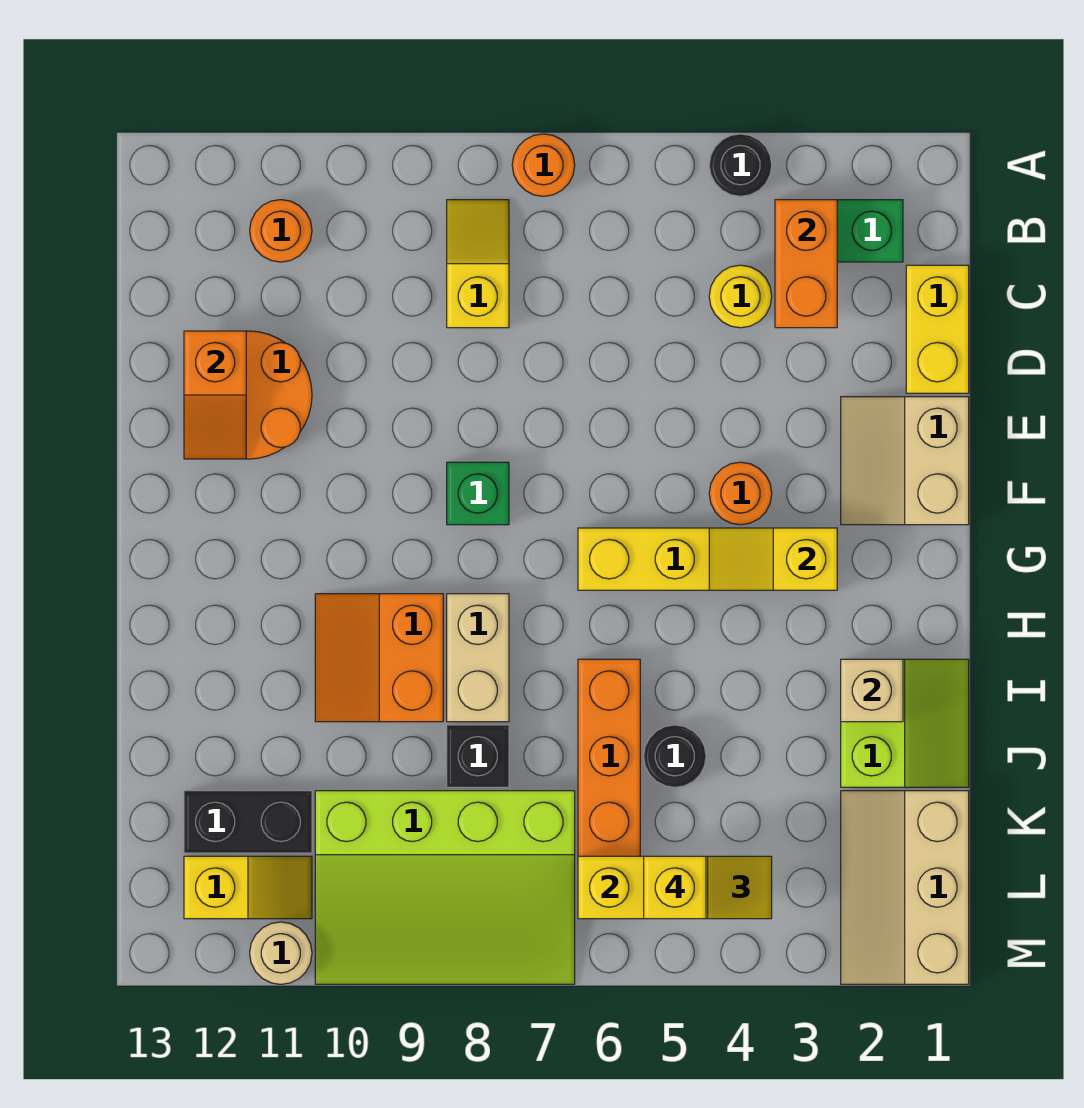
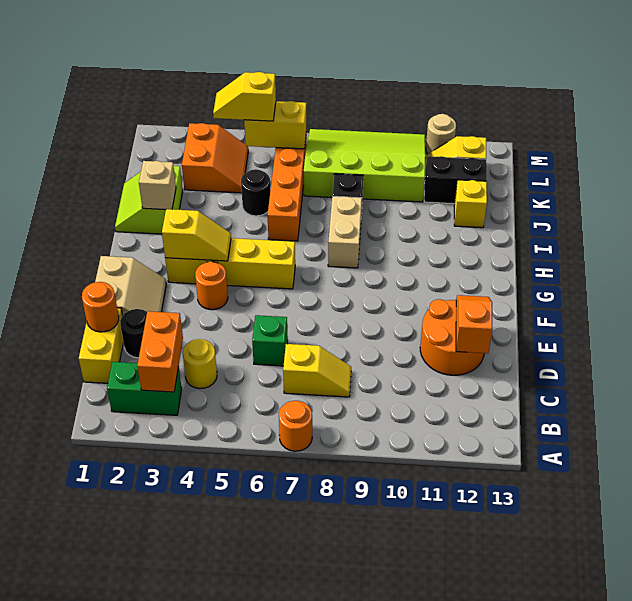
black 1x1 round brick [709,134,772,196] -> black 1x1 round brick moved to [120,309,147,358]
yellow 1x2 slope [447,200,509,328] -> yellow 1x2 slope turned to [283,344,351,397]
orange 1x1 round brick [250,200,312,262] -> orange 1x1 round brick moved to [82,282,119,332]
green 1x1 brick [447,462,509,525] -> green 1x1 brick moved to [252,315,288,366]
orange 2x2 slope [315,594,443,722] -> orange 2x2 slope moved to [182,123,248,193]
tan 2x3 slope [841,791,969,984] -> none
yellow 1x1 brick [644,856,706,919] -> yellow 1x1 brick moved to [454,180,487,228]

